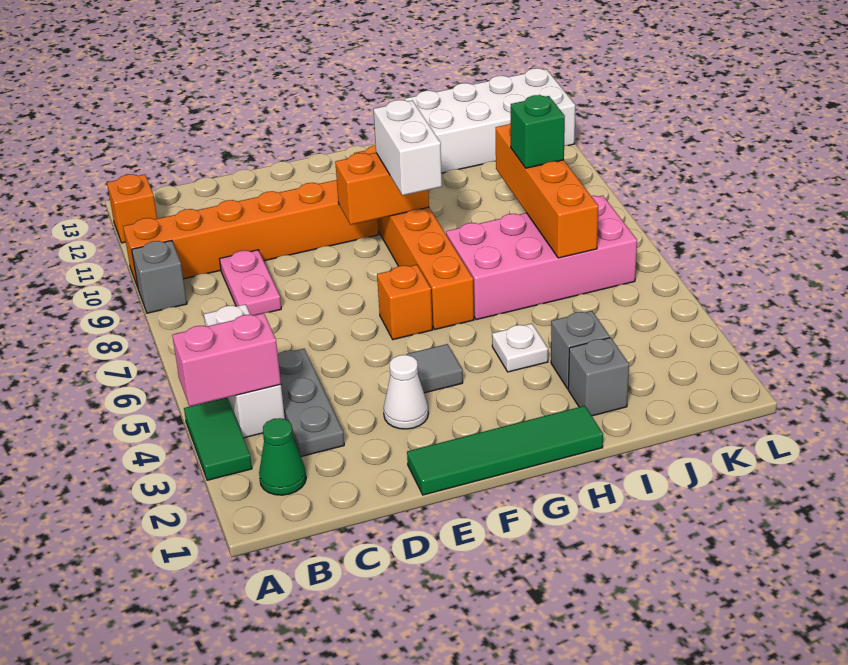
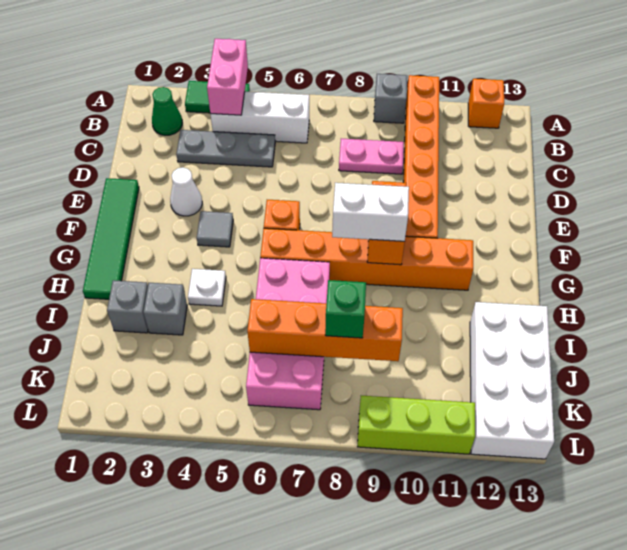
none -> lime 1x3 brick [358,396,475,454]

